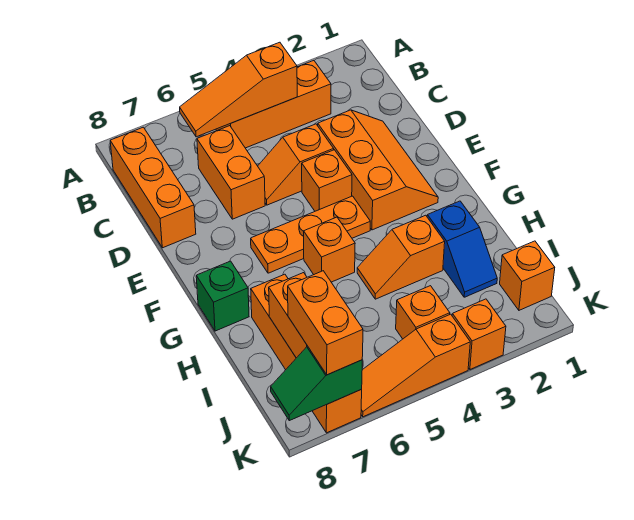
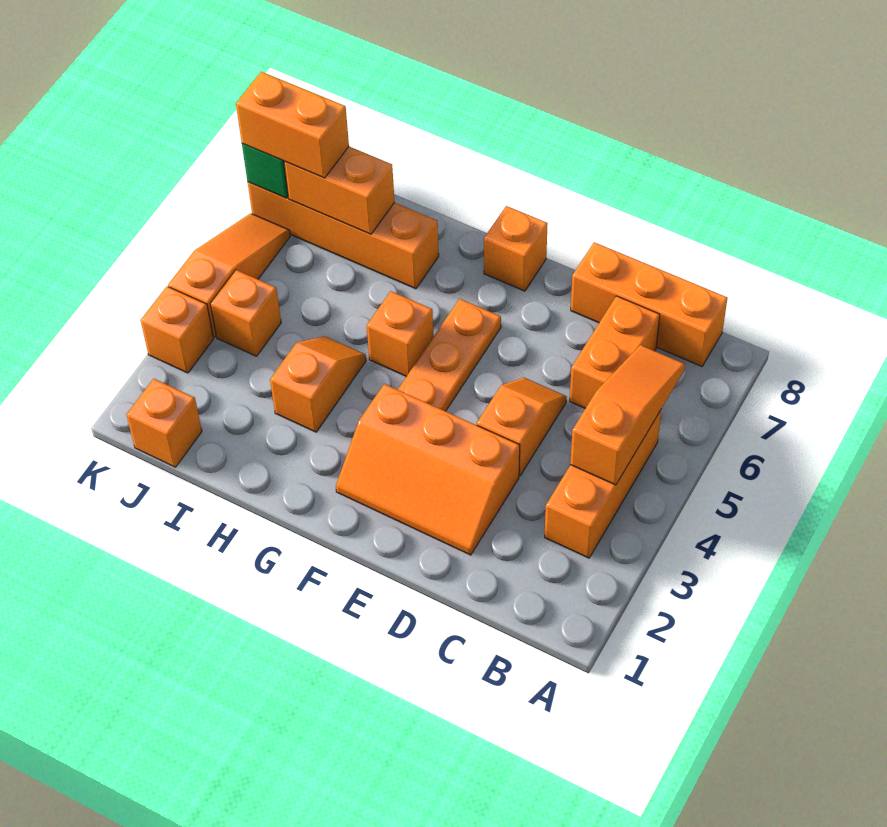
orange 1x2 brick [197,126,265,219] -> orange 1x2 brick turned to [570,296,660,408]
orange 1x1 brick [302,150,352,211] -> orange 1x1 brick moved to [484,206,548,291]
green 1x1 brick [196,261,249,331] -> none
blue 1x2 slope [427,201,497,297] -> none

